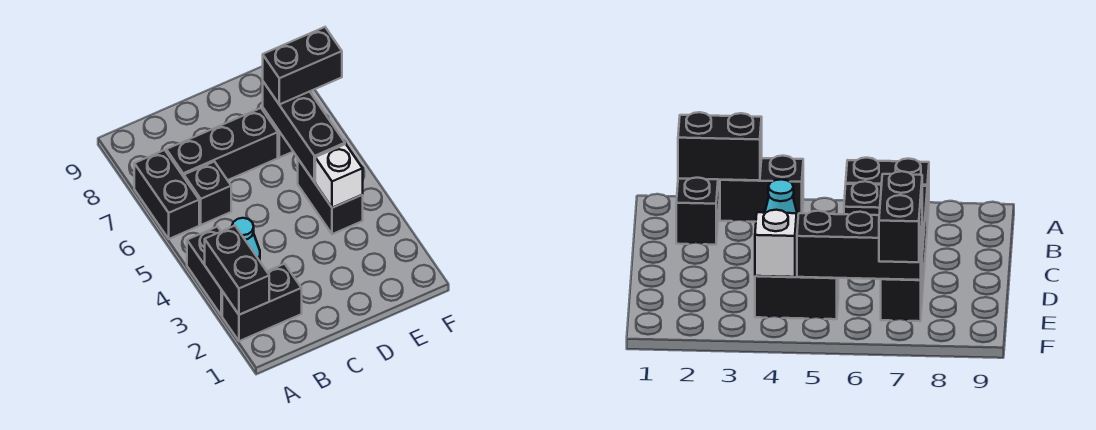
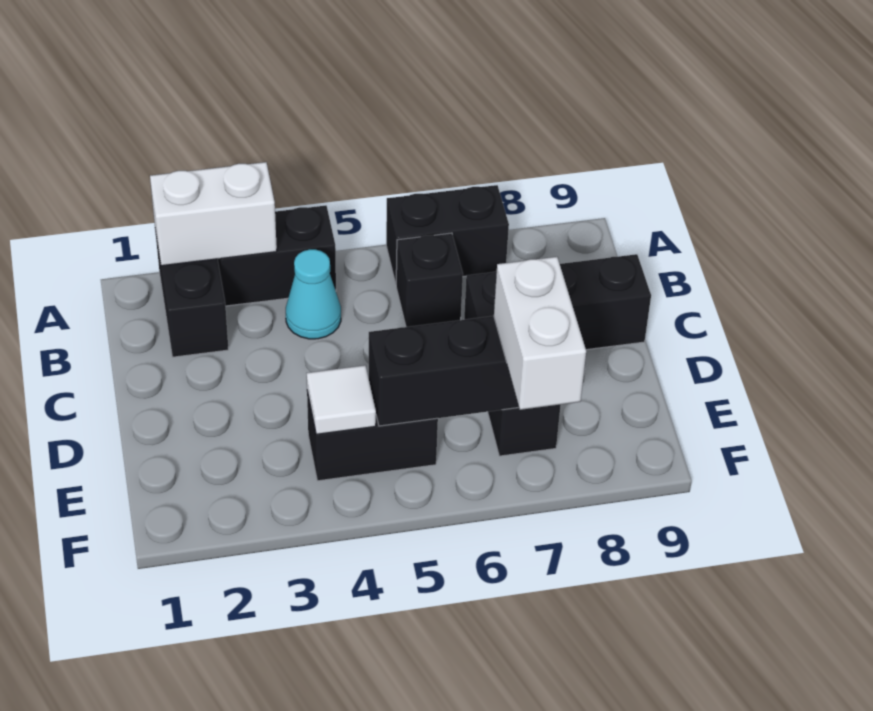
black 1x2 brick [205,226,269,315] -> white 1x2 brick [150,162,277,266]
black 1x3 brick [166,108,278,180] -> black 1x3 brick turned to [464,254,651,350]
white 1x1 brick [315,144,363,208] -> white 1x1 tile [307,365,376,434]
black 1x2 brick [263,27,342,104] -> white 1x2 brick [494,257,586,410]

